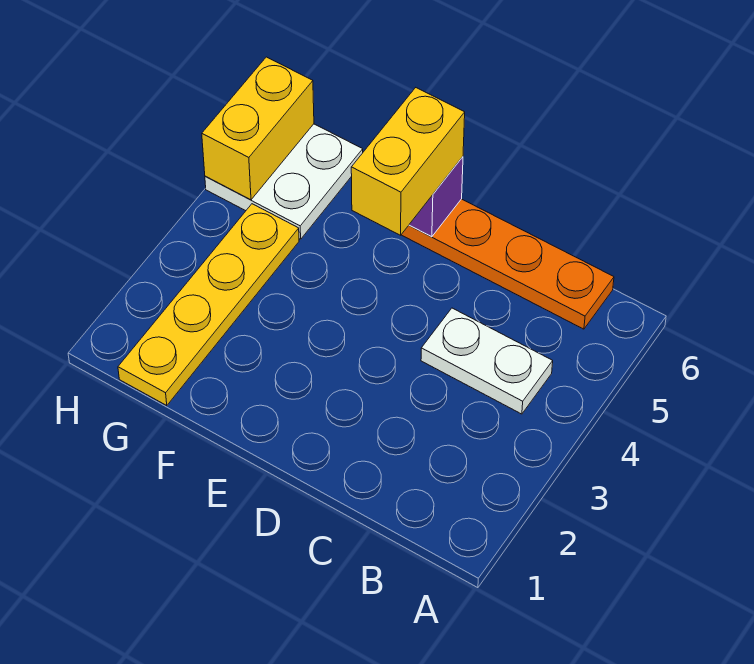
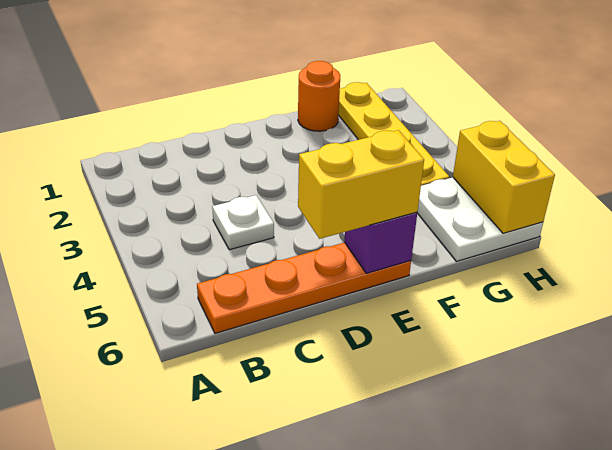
white 1x2 plate [421,308,553,414] -> white 1x1 plate [212,195,274,250]
yellow 1x2 brick [351,88,465,235] -> yellow 1x2 brick turned to [298,130,424,239]
none -> orange 1x1 round brick [298,61,340,131]

